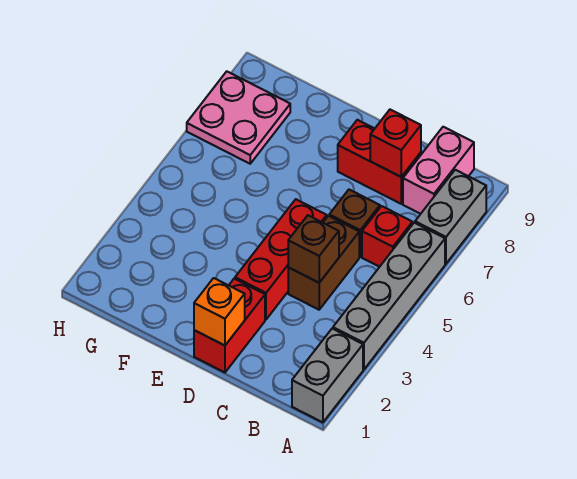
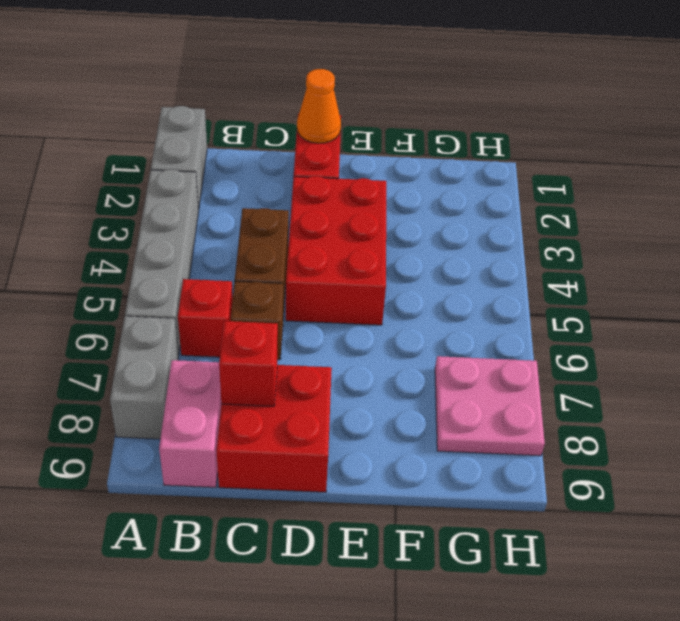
brown 1x1 brick [288,215,339,283] -> none
red 1x2 brick [338,120,421,204] -> red 2x2 brick [216,365,332,492]
orange 1x1 brick [194,278,245,346] -> orange 1x1 cone [297,69,341,143]
red 1x3 brick [235,199,327,320] -> red 2x3 brick [286,176,386,325]

